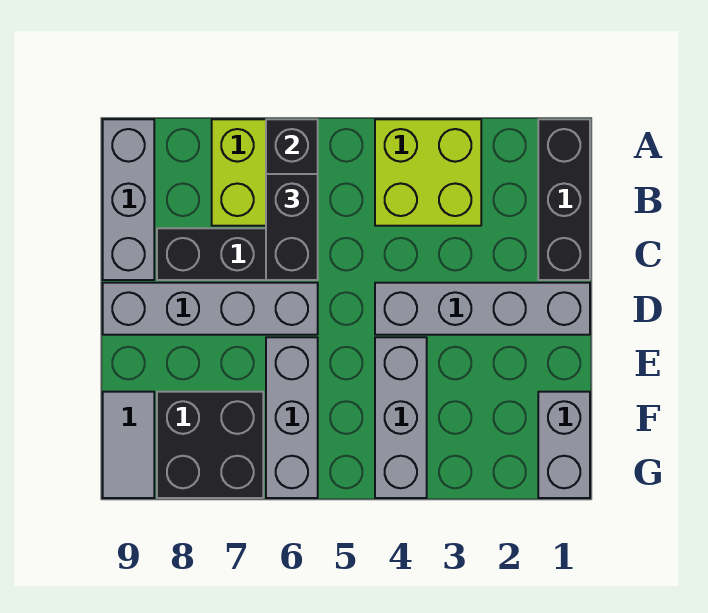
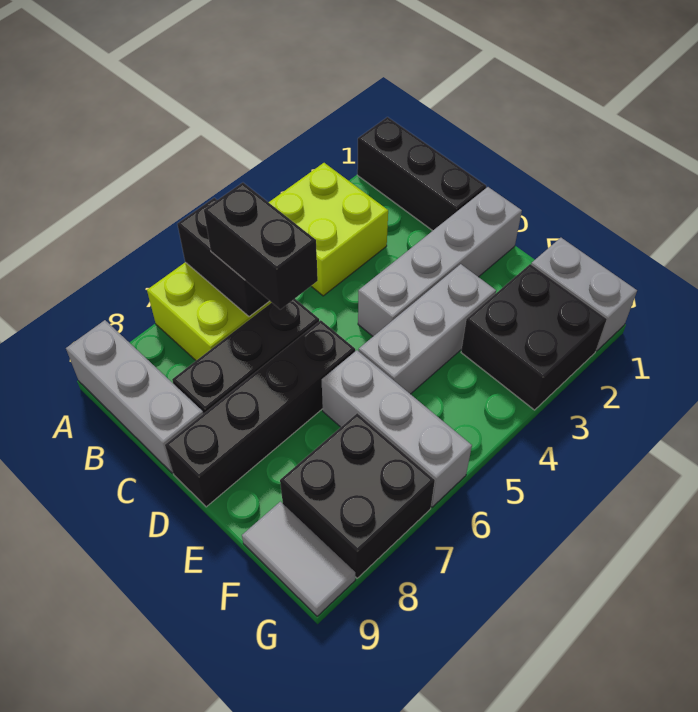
grey 1x4 brick [103,283,318,335] -> black 1x4 brick [165,320,355,507]
grey 1x3 brick [375,337,427,498] -> grey 1x3 brick turned to [359,264,496,394]
none -> black 2x2 brick [461,264,607,410]

